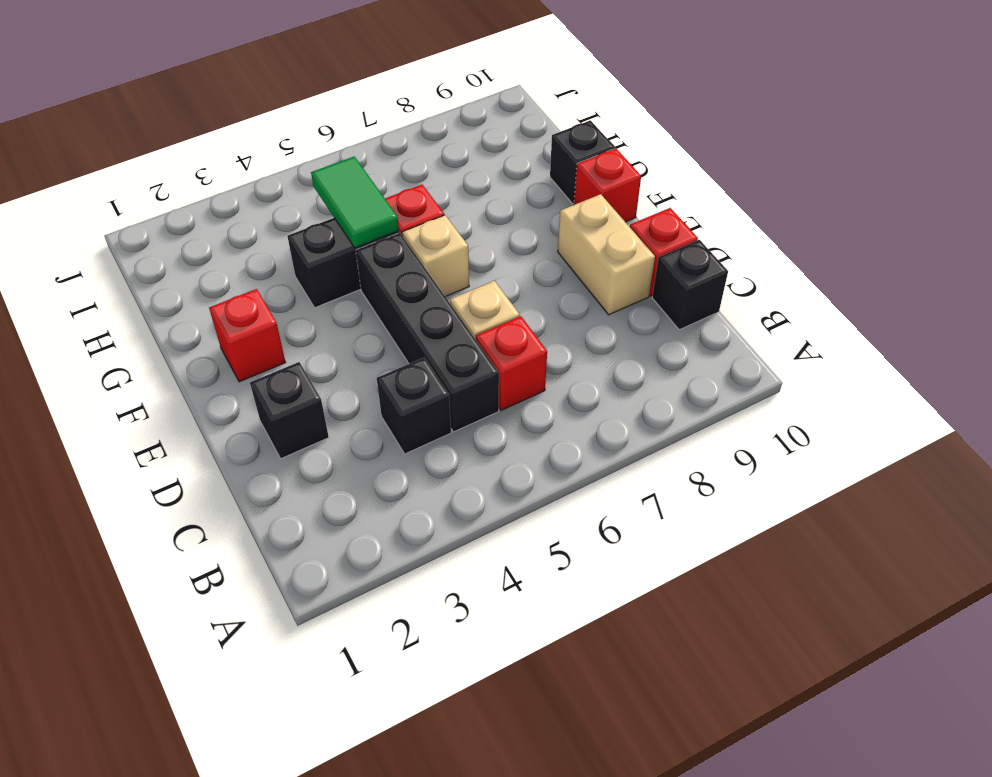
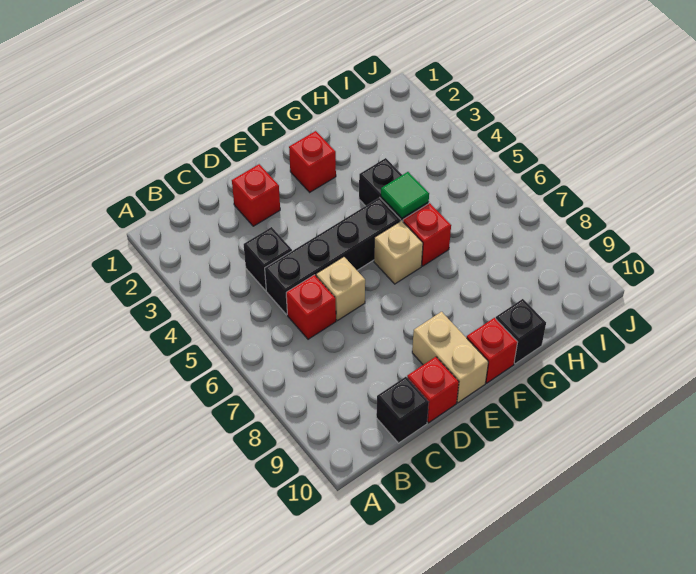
black 1x1 brick [250,362,329,459] -> red 1x1 brick [232,164,280,226]
tan 1x2 brick [558,194,655,315] -> tan 1x2 brick turned to [412,312,488,403]
green 1x2 tile [311,156,399,248] -> green 1x1 tile [381,172,429,218]

